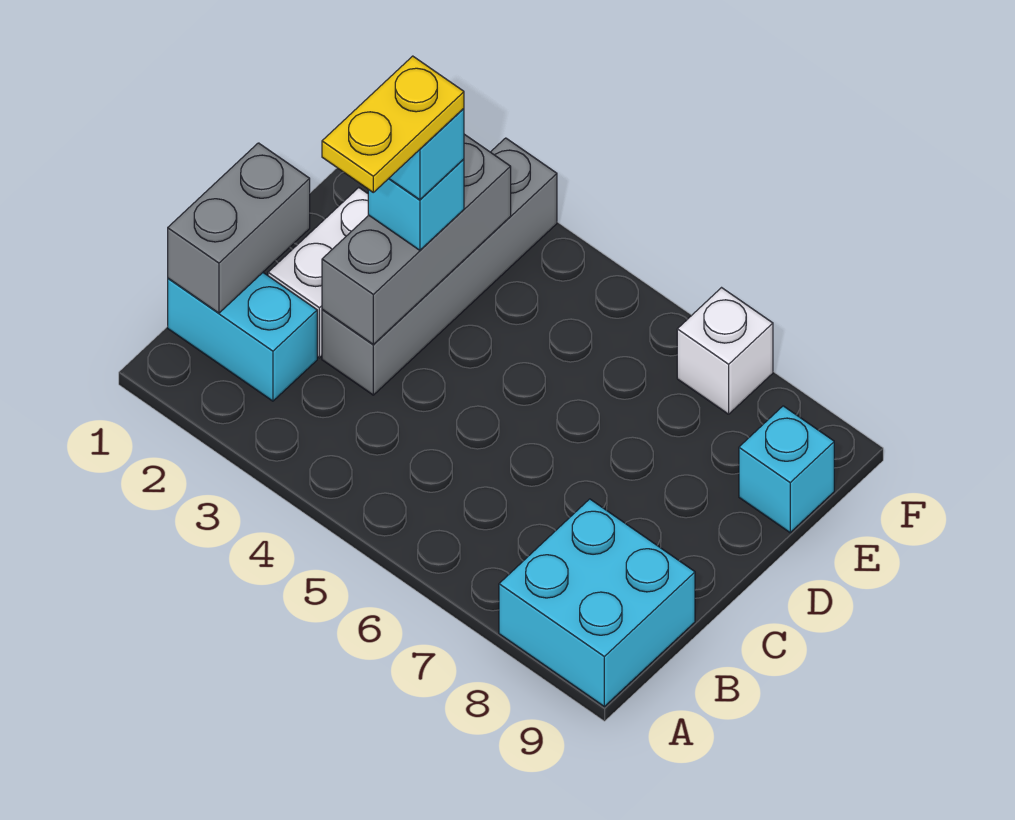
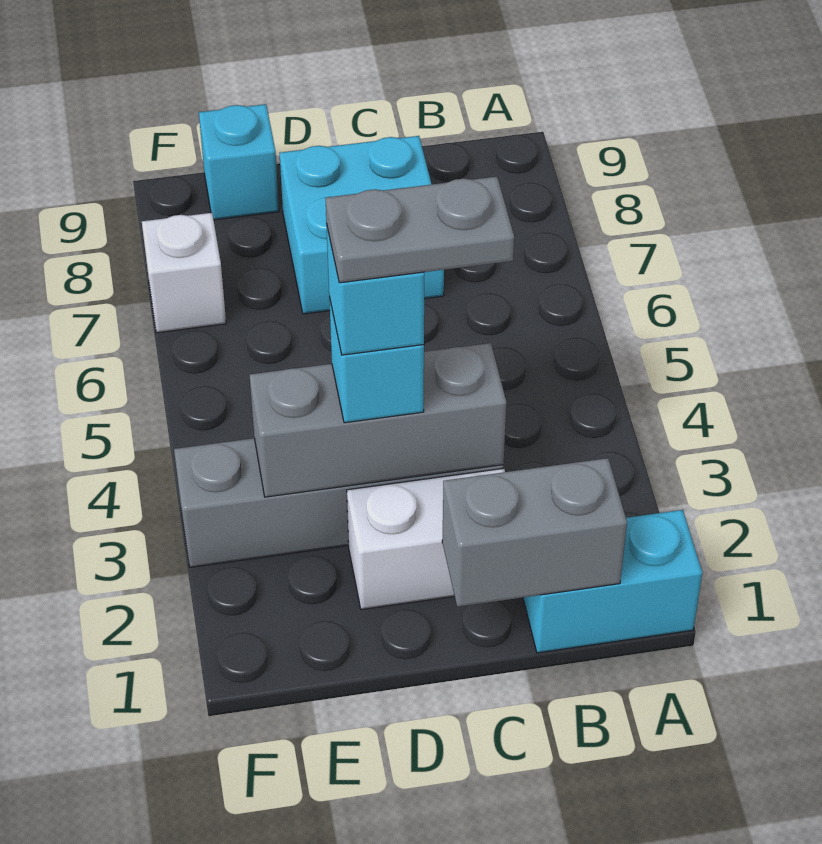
cyan 2x2 brick [499,499,695,706] -> cyan 2x2 brick moved to [280,136,444,314]
cyan 1x2 brick [168,273,317,401] -> cyan 1x2 brick turned to [523,510,702,653]
yellow 1x2 plate [322,56,464,192] -> grey 1x2 plate [326,177,514,283]

